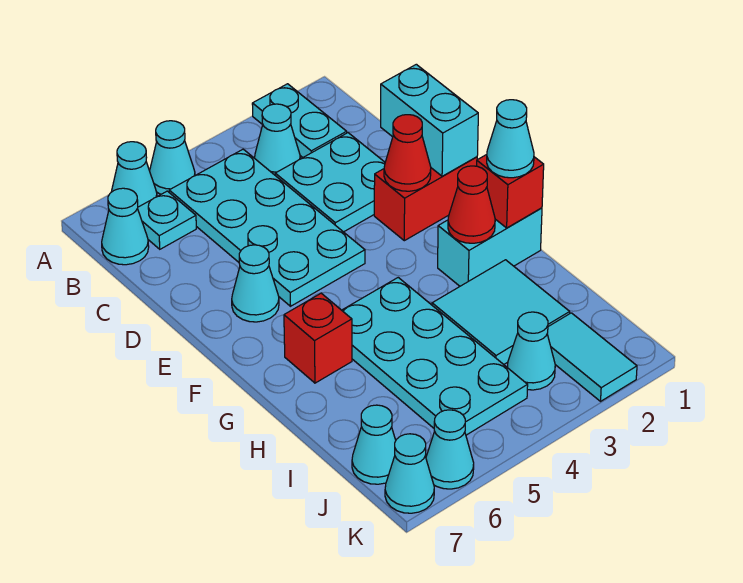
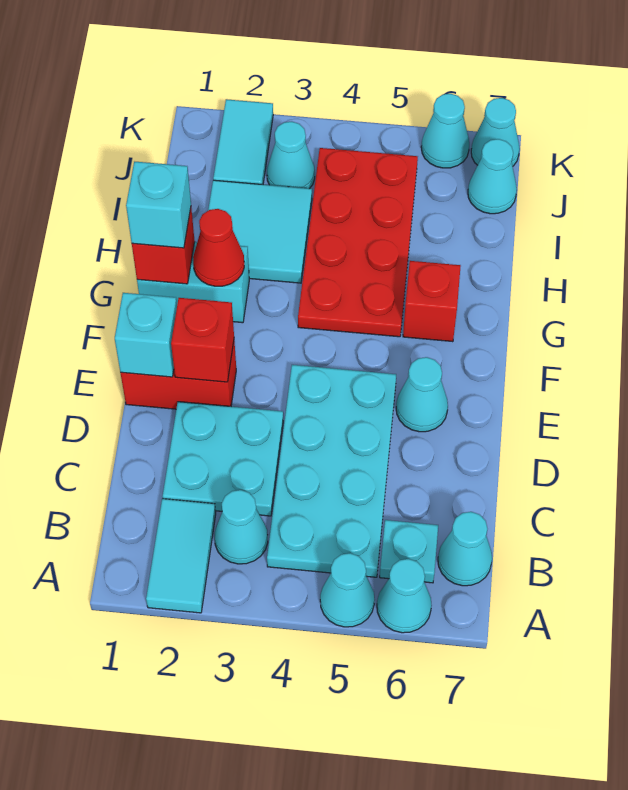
cyan 1x2 plate [252,84,347,157] -> cyan 1x2 tile [146,499,216,613]
cyan 1x2 brick [381,64,478,176] -> cyan 1x1 brick [115,293,177,377]
red 1x1 cone [384,115,431,191] -> red 1x1 brick [171,298,234,382]
cyan 1x1 cone [487,100,534,178] -> cyan 1x1 brick [126,162,191,248]
cyan 2x4 plate [342,278,528,435] -> red 2x4 plate [298,148,418,337]

